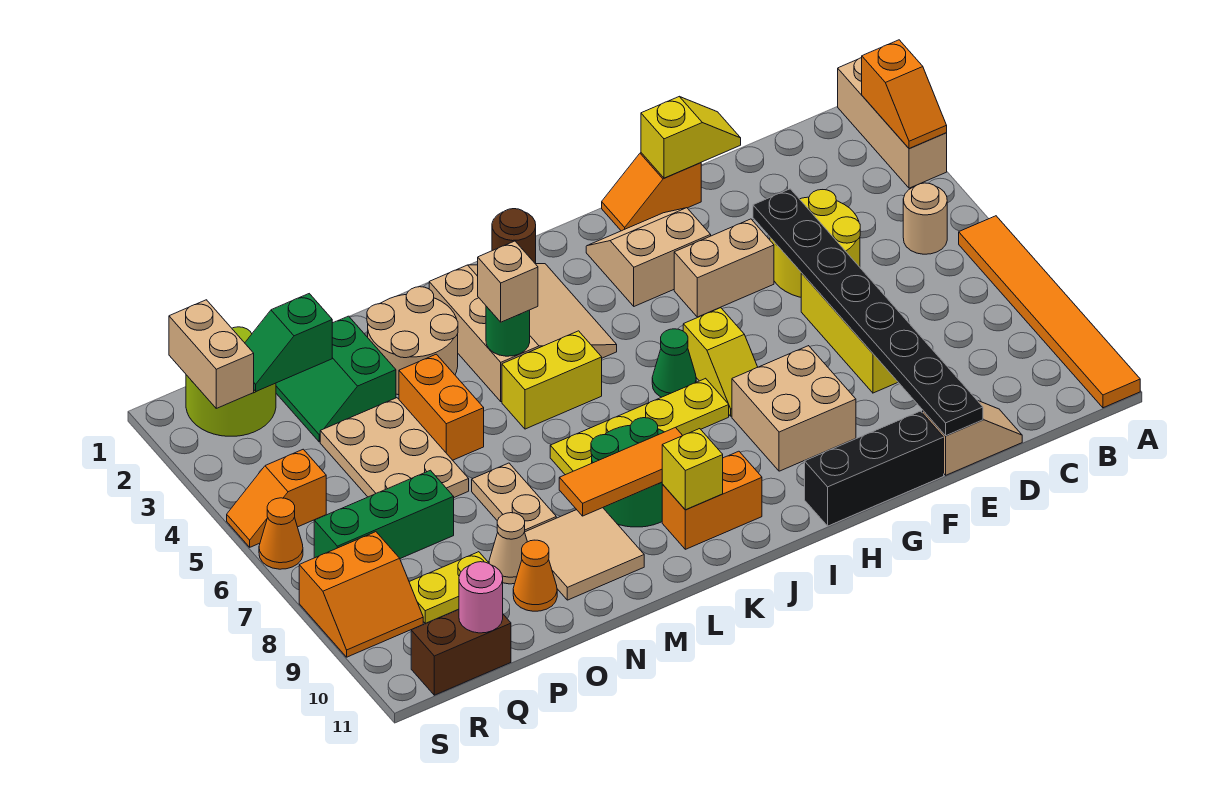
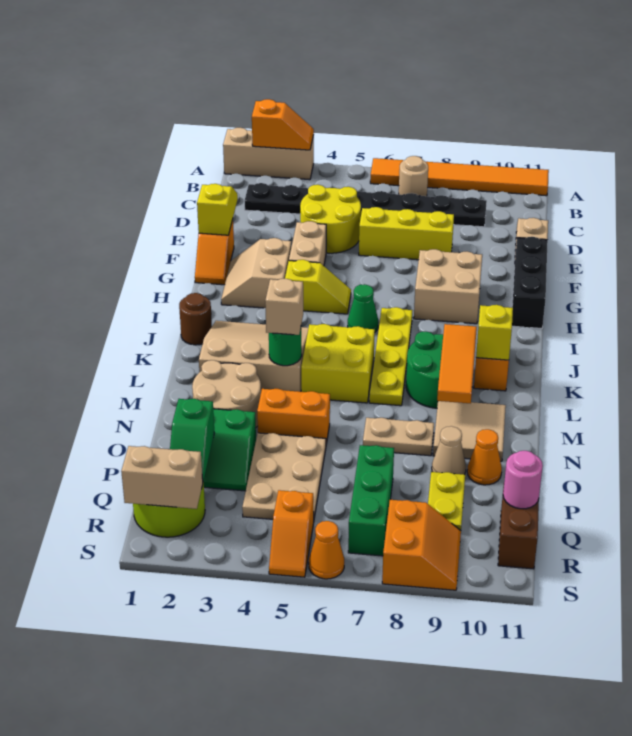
tan 1x1 round brick [903,183,947,254] -> tan 1x1 round brick moved to [399,156,428,196]
black 1x8 plate [753,189,983,436] -> black 1x8 plate moved to [245,183,487,227]
yellow 1x2 slope [683,308,758,416] -> yellow 1x2 slope moved to [285,260,351,314]
yellow 1x2 brick [502,331,602,429] -> yellow 2x2 brick [301,324,375,403]
tan 2x3 plate [320,398,469,497] -> tan 2x3 plate turned to [242,433,326,519]

